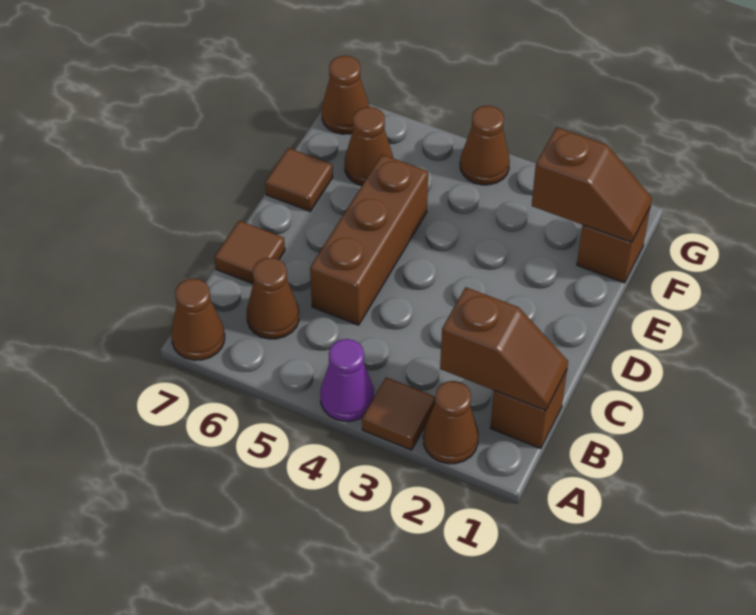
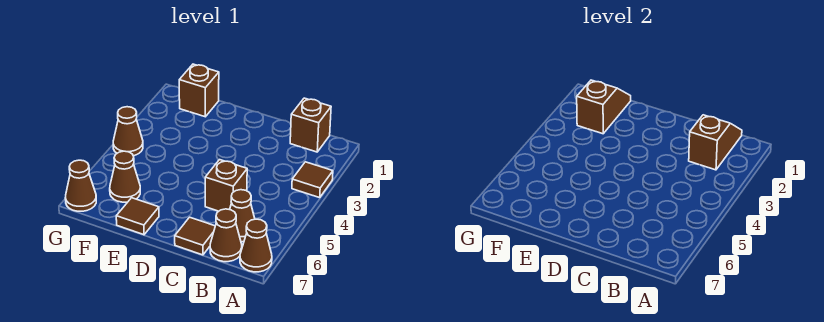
brown 1x1 cone [423,381,478,464] -> brown 1x1 cone moved to [210,209,242,262]
purple 1x1 cone [320,339,374,421] -> none
brown 1x3 brick [310,155,428,325] -> brown 1x1 brick [205,160,247,211]

